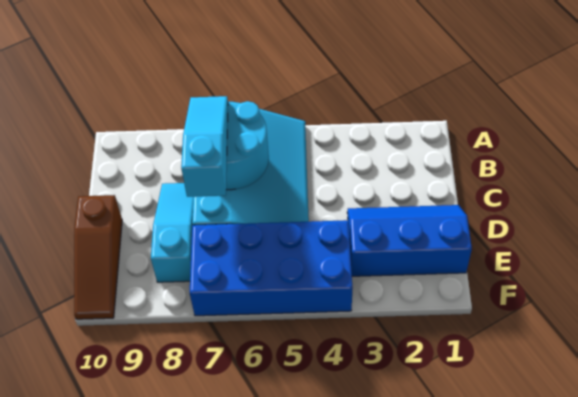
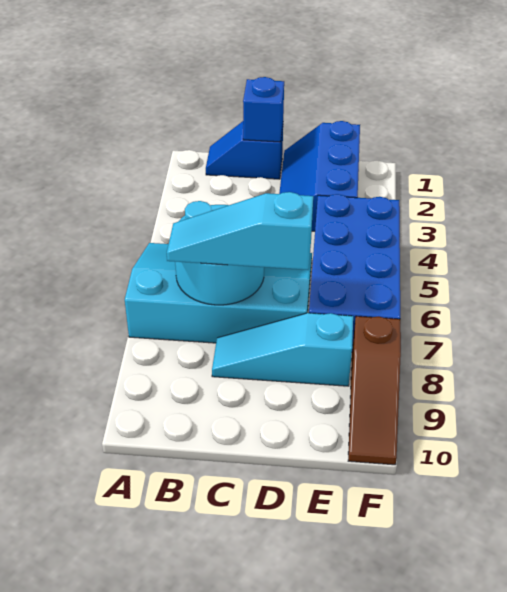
none -> blue 1x2 slope [206,121,283,179]
none -> blue 1x1 brick [243,77,284,142]
brown 1x3 slope [74,195,122,319] -> brown 1x3 slope turned to [348,316,401,465]

